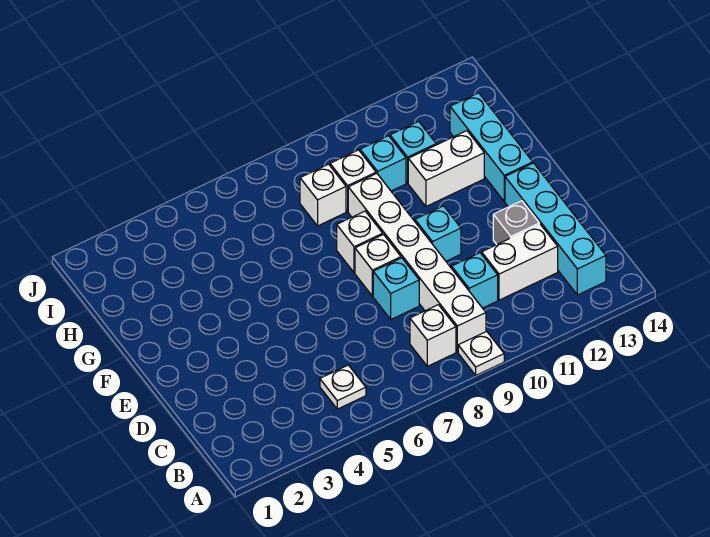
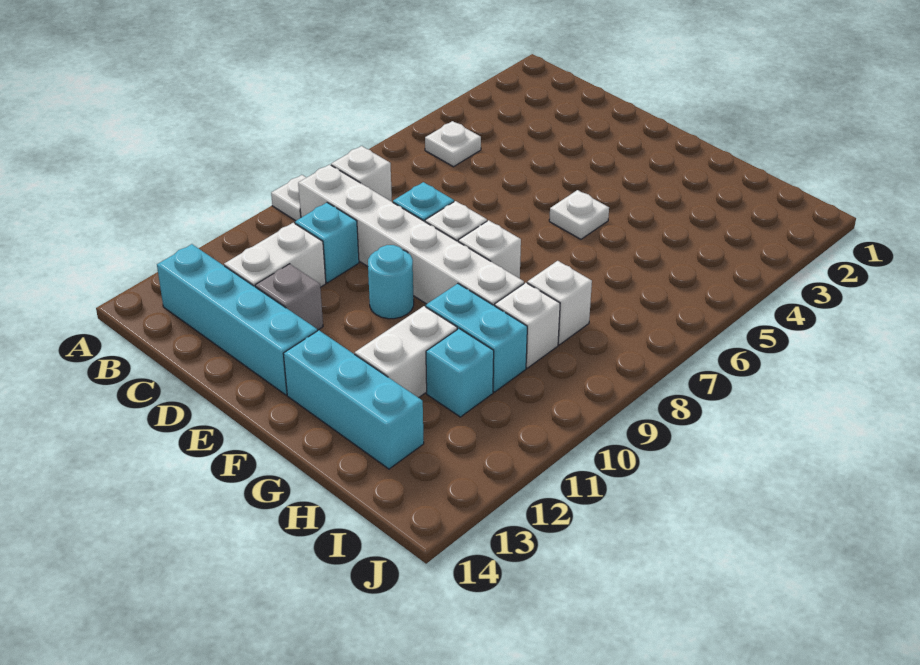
cyan 1x1 brick [415,206,461,261] -> cyan 1x1 round brick [368,245,414,319]
none -> white 1x1 plate [549,190,609,239]
cyan 1x1 brick [360,136,406,191] -> cyan 1x2 brick [426,284,527,392]

